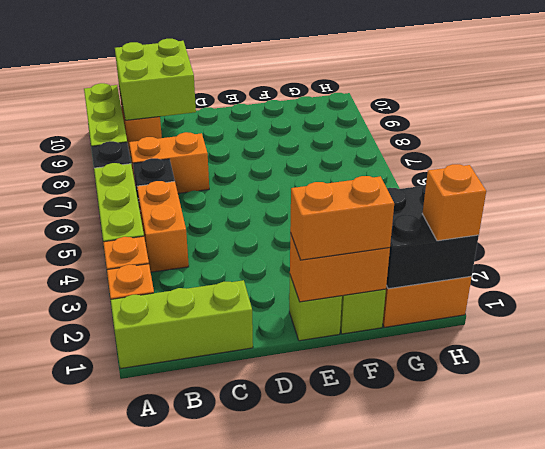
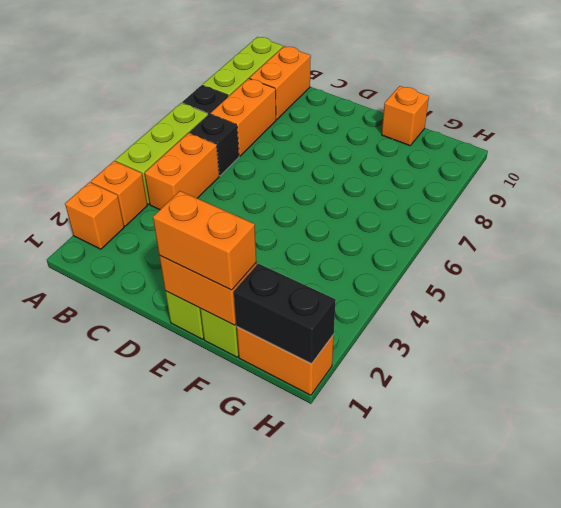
lime 1x3 brick [111,280,253,369] -> none
orange 1x2 brick [129,132,209,193] -> orange 1x2 brick turned to [210,79,276,156]
lime 2x2 brick [115,39,196,120] -> none
black 2x2 brick [386,184,479,289] -> black 1x2 brick [234,264,336,364]
orange 1x1 brick [422,164,486,241] -> orange 1x1 brick moved to [382,86,429,146]

